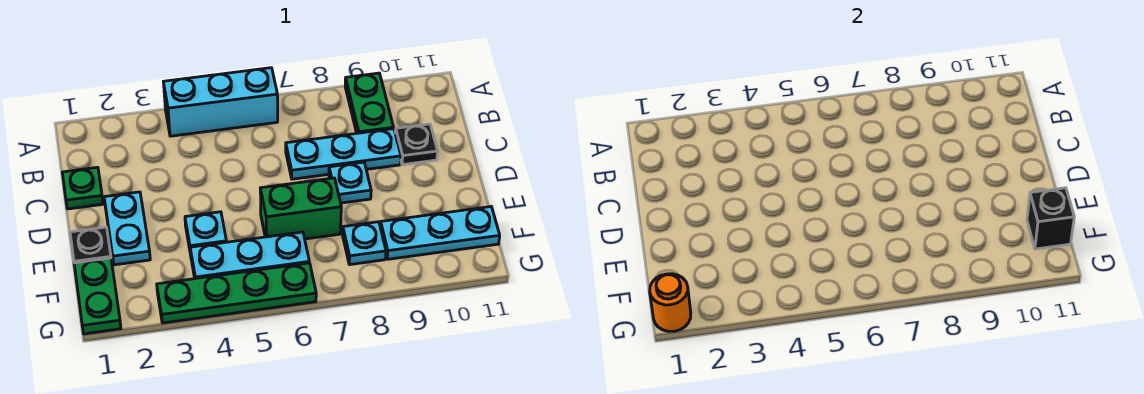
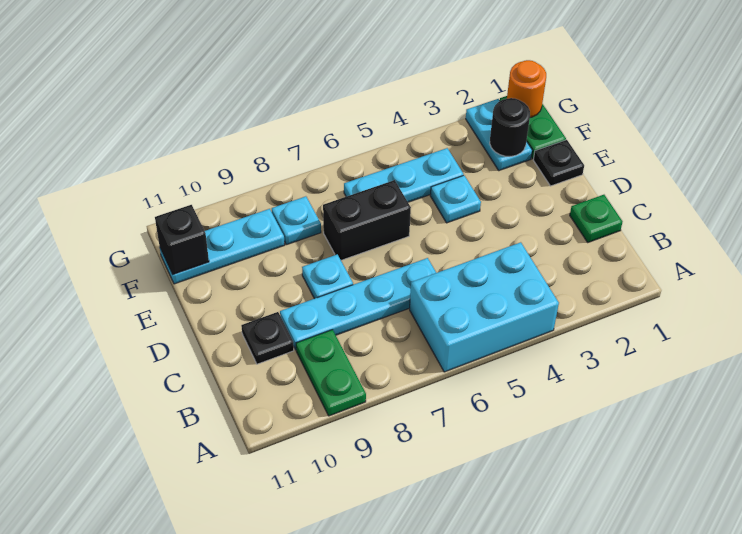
cyan 1x3 brick [164,68,278,136] -> cyan 2x3 brick [410,242,559,372]
cyan 1x3 plate [286,129,401,179] -> cyan 1x4 plate [280,258,436,350]
cyan 1x2 plate [104,192,150,265] -> cyan 1x2 plate moved to [466,99,532,171]
green 1x2 brick [260,178,341,239] -> black 1x2 brick [323,180,411,260]
none -> black 1x1 round brick [490,98,530,156]
green 1x4 plate [157,263,316,323] -> none

